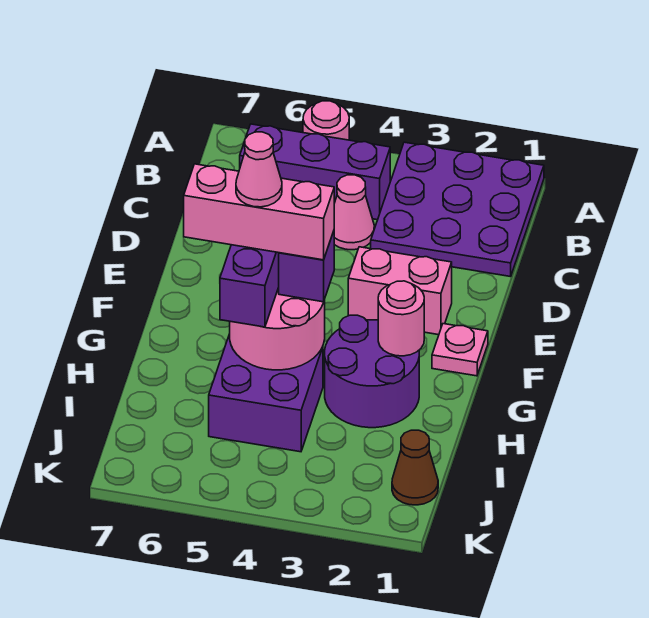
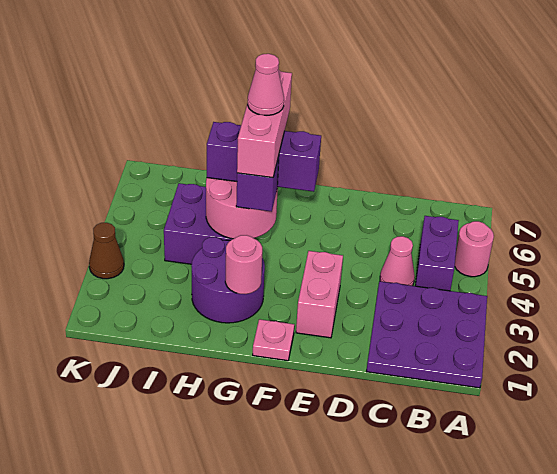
purple 1x3 brick [240,124,390,220] -> purple 1x2 brick [415,216,459,291]
brown 1x1 cone [392,430,438,505] -> brown 1x1 cone moved to [89,223,124,279]

